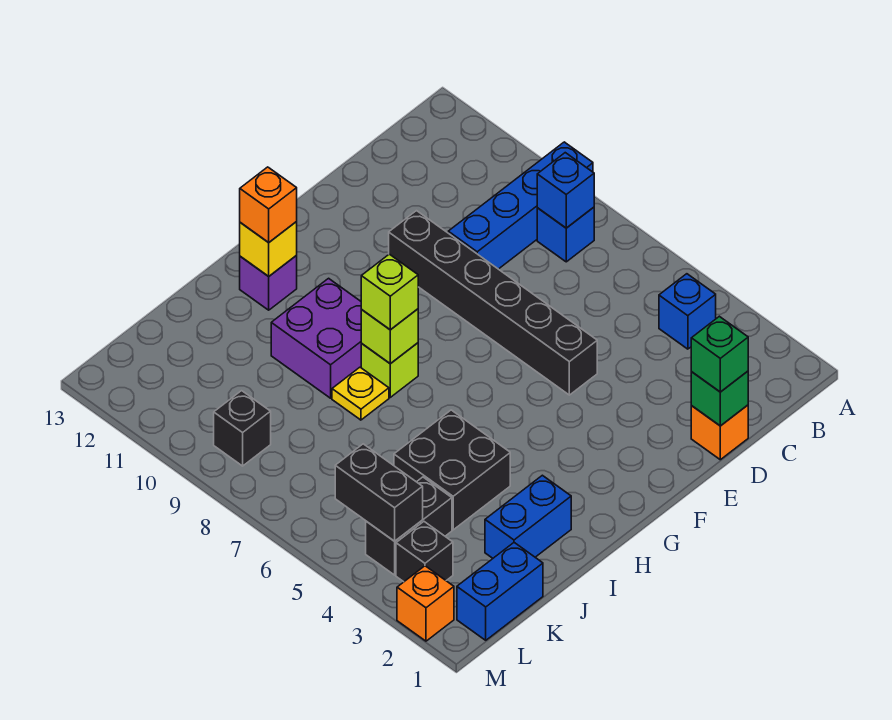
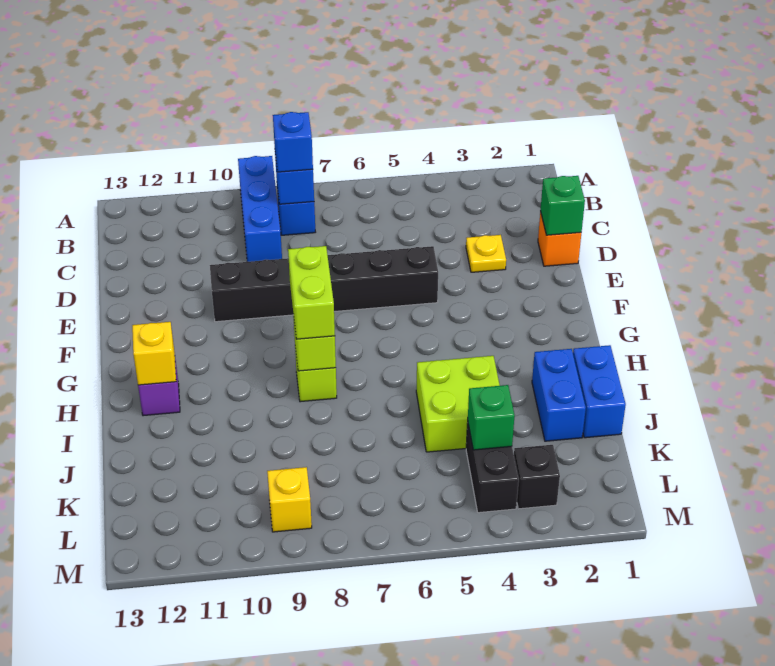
blue 1x4 brick [448,142,593,269] -> blue 1x3 brick [238,156,282,262]
blue 1x1 brick [659,274,716,349] -> blue 1x1 brick moved to [273,112,313,172]
green 1x1 brick [691,316,748,392] -> green 1x1 brick moved to [468,385,515,450]
lime 1x1 brick [361,254,418,330] -> lime 1x2 brick [288,246,335,339]
purple 2x2 brick [271,278,362,398] -> none
orange 1x1 brick [240,167,297,243] -> none
black 2x2 brick [394,410,510,530] -> lime 2x2 brick [416,356,500,452]
yellow 1x1 plate [332,367,389,420] -> yellow 1x1 plate moved to [466,235,506,272]
blue 1x2 brick [457,543,543,640] -> blue 1x2 brick moved to [573,345,626,438]
black 1x2 brick [335,444,423,541] -> none
black 1x1 brick [214,391,271,466] -> yellow 1x1 brick [267,467,312,532]
orange 1x1 brick [397,566,454,641] -> none

